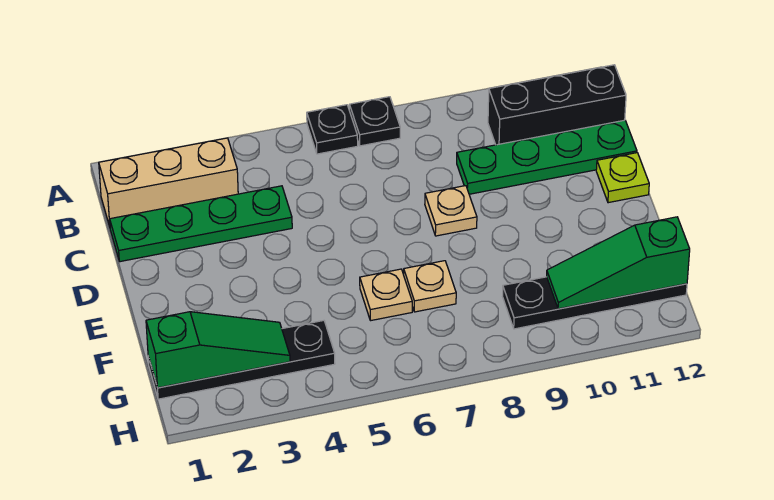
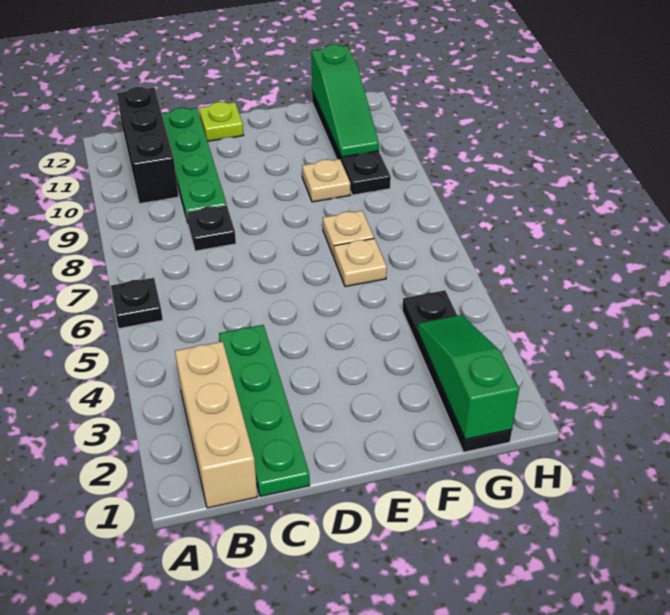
black 1x1 plate [349,97,400,146] -> black 1x1 plate moved to [187,205,236,251]
tan 1x1 plate [425,186,477,236] -> tan 1x1 plate moved to [302,159,350,202]

